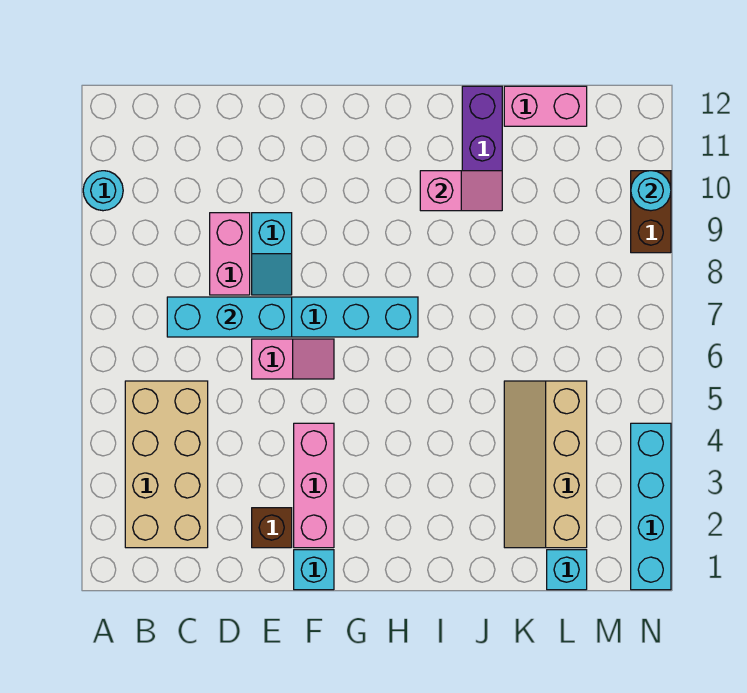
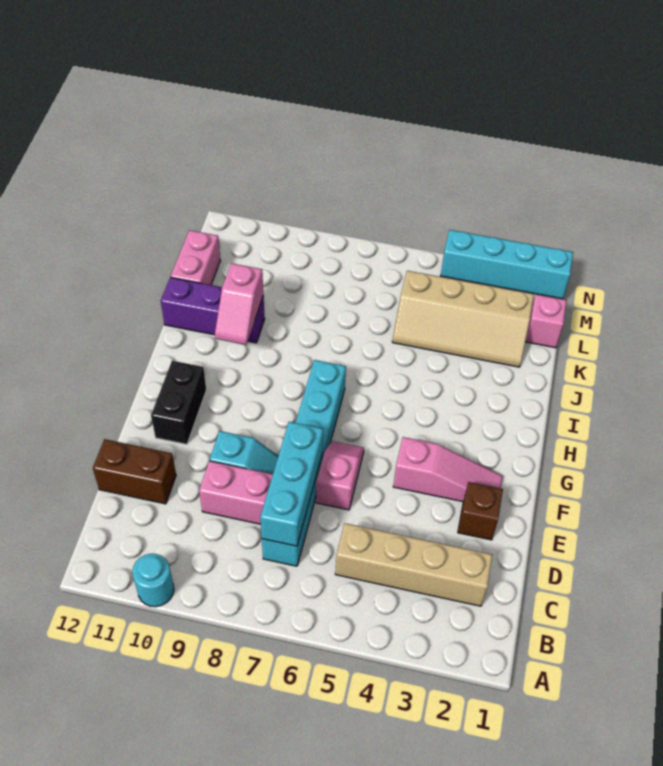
tan 2x4 brick [125,381,208,548] -> tan 1x4 brick [335,523,492,606]
cyan 1x1 brick [294,550,334,590] -> none
pink 1x3 brick [294,423,334,548] -> pink 1x3 slope [393,437,503,502]
none -> black 1x2 brick [151,361,206,444]
pink 1x2 slope [420,171,502,211] -> pink 1x2 slope turned to [215,263,263,345]
cyan 1x1 brick [547,550,587,590] -> pink 1x1 brick [525,295,567,348]
brown 1x2 brick [631,171,671,253] -> brown 1x2 brick moved to [93,439,176,504]
cyan 1x1 round brick [631,171,671,211] -> none

